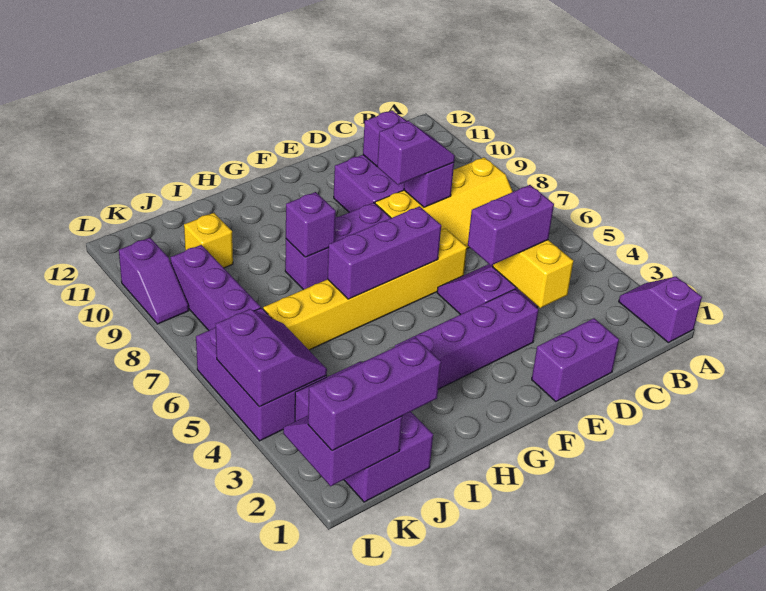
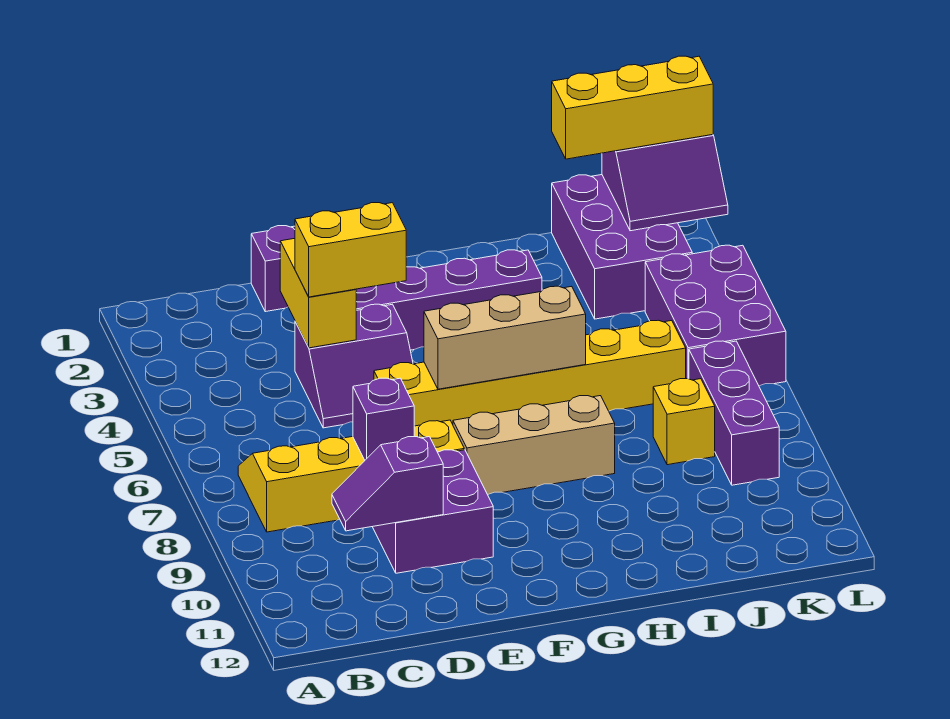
purple 1x2 slope [619,277,702,343] -> none
purple 1x2 brick [468,185,554,265] -> yellow 1x2 brick [295,203,406,297]
purple 1x2 slope [377,121,455,185] -> none
purple 1x3 brick [327,206,441,299] -> tan 1x3 brick [424,286,586,389]
purple 1x3 brick [285,203,391,290] -> tan 1x3 brick [453,396,615,495]
purple 1x1 brick [286,192,336,257] -> none
purple 1x3 brick [308,337,441,451] -> yellow 1x3 brick [552,56,713,159]
yellow 1x1 brick [184,213,233,268] -> yellow 1x1 brick moved to [653,379,715,465]
purple 2x2 slope [216,309,327,407] -> none
purple 1x2 slope [119,238,189,324] -> none

